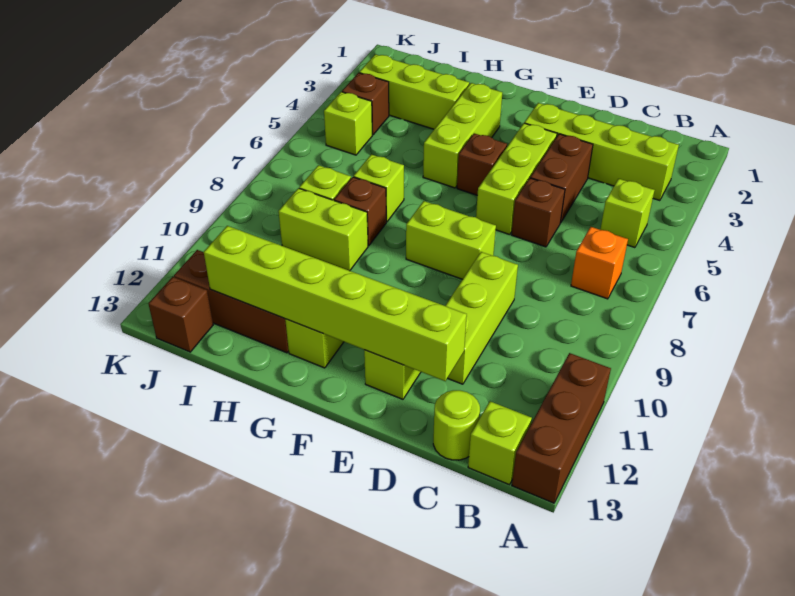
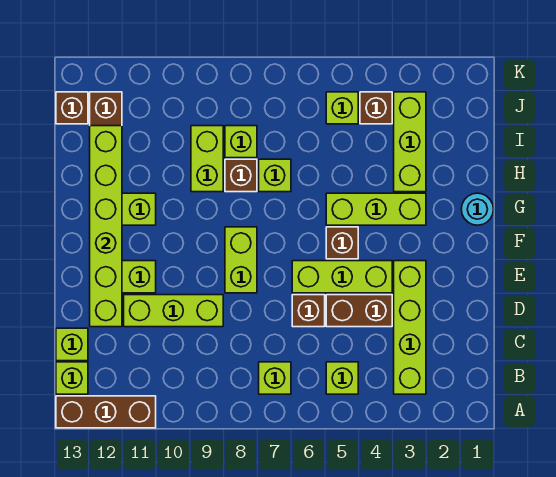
orange 1x1 brick [571,227,628,299] -> lime 1x1 brick [259,362,291,394]
lime 1x1 round brick [433,390,480,460] -> lime 1x1 brick [56,328,88,361]
none -> cyan 1x1 round brick [461,193,494,225]

